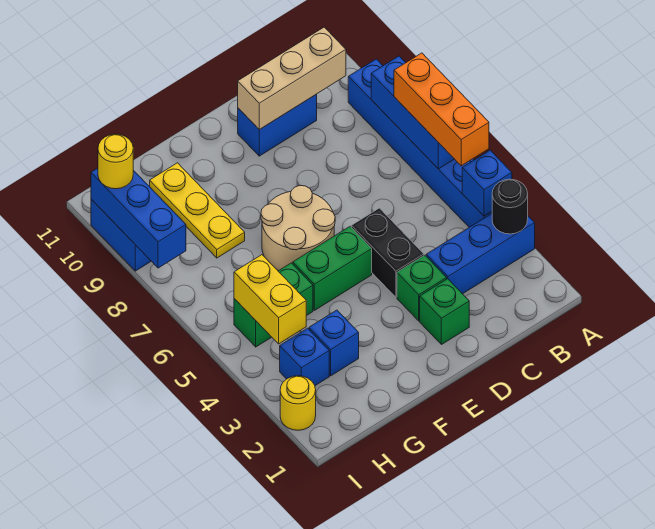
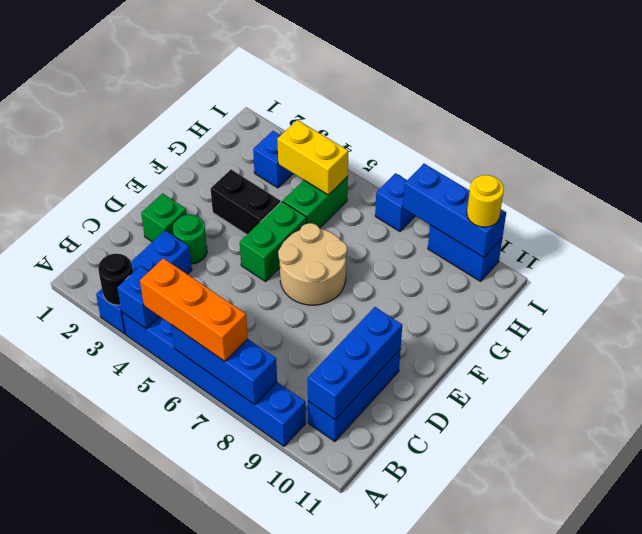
tan 1x3 brick [238,27,346,130] -> blue 1x3 brick [308,307,402,419]
blue 1x2 brick [238,95,317,156] -> blue 1x3 brick [308,349,401,442]
green 1x1 brick [397,255,447,321] -> green 1x1 round brick [173,215,207,264]
black 1x2 brick [351,208,424,297] -> black 1x2 brick moved to [211,170,281,235]
blue 1x1 brick [309,310,359,376] -> blue 1x1 brick moved to [375,173,415,232]
yellow 1x3 plate [150,163,245,258] -> none
yellow 1x1 round brick [280,376,316,430] -> none

